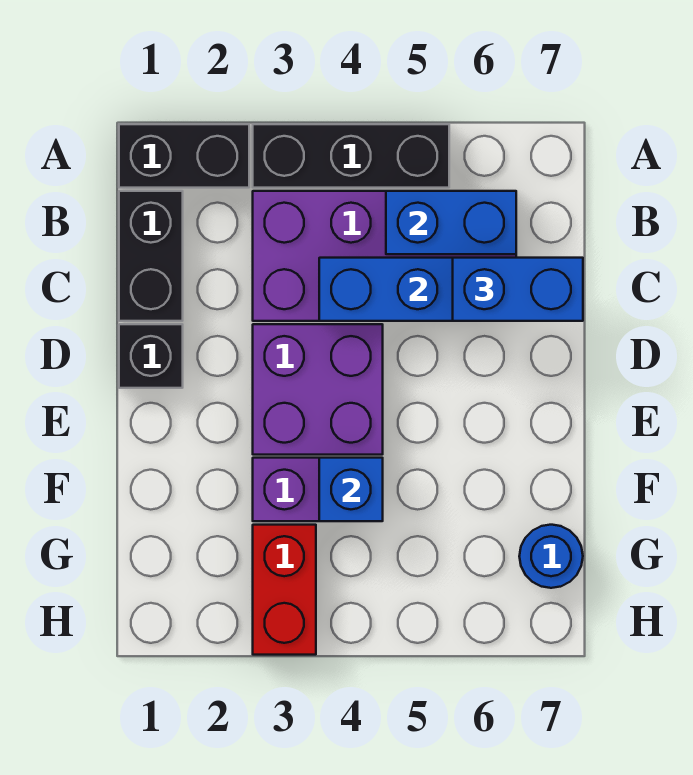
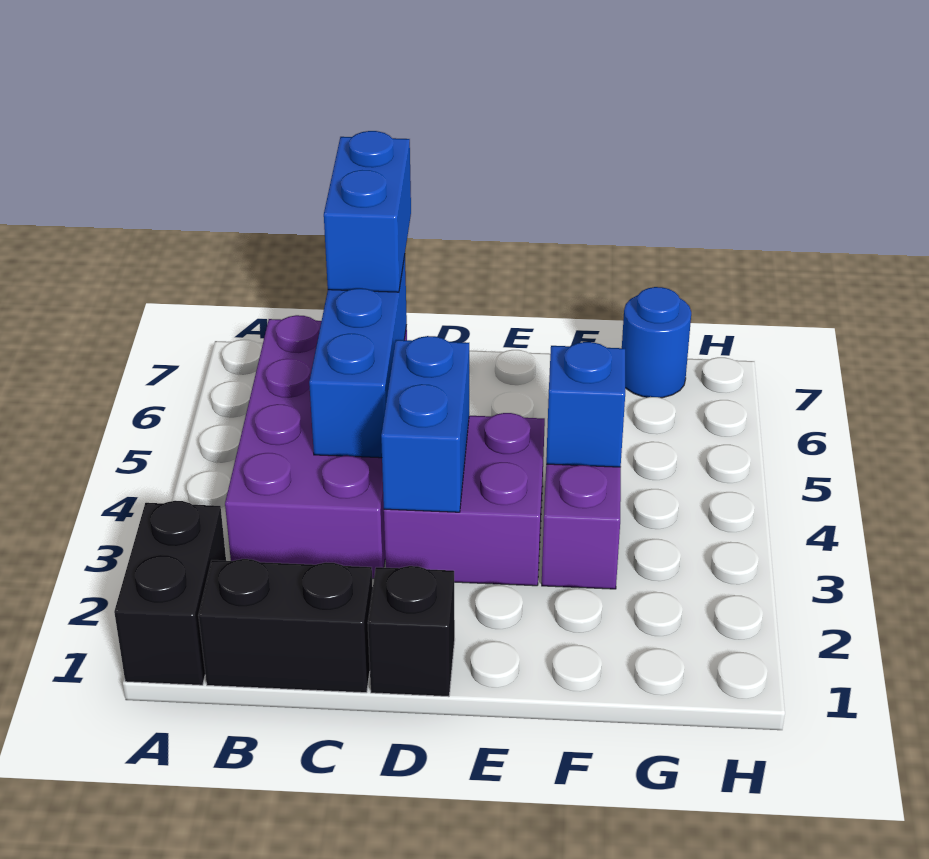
black 1x3 brick [253,124,449,188] -> none
blue 1x2 brick [386,191,516,254] -> blue 1x2 brick moved to [381,336,469,512]
red 1x2 brick [253,525,316,655] -> none

